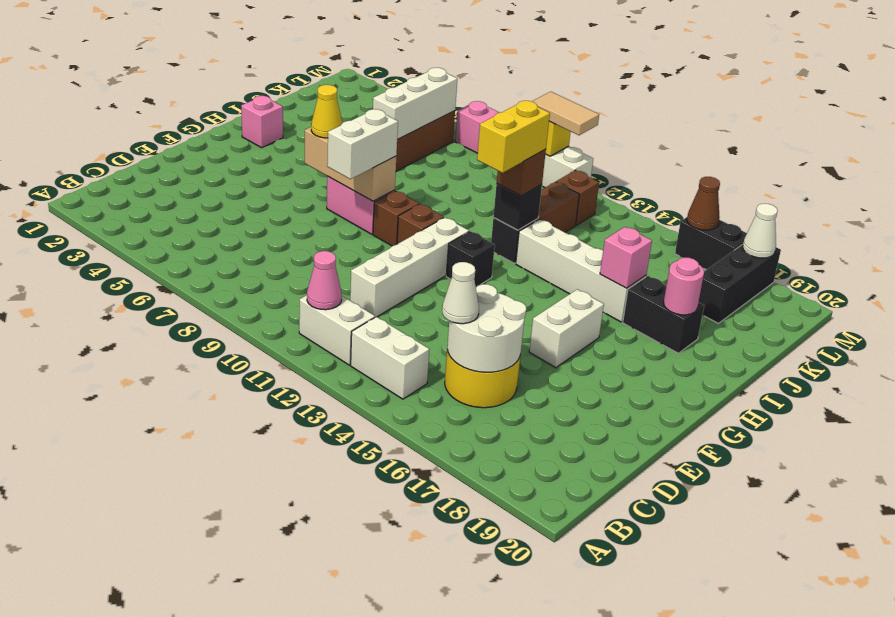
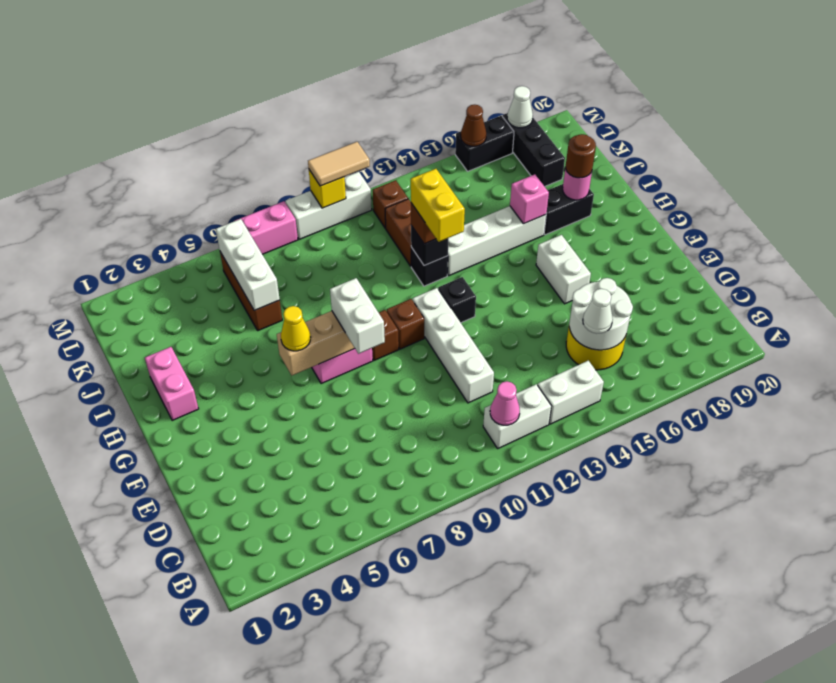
pink 1x1 brick [241,96,283,148] -> pink 1x2 brick [145,347,199,421]
none -> brown 1x1 round brick [566,134,596,178]

